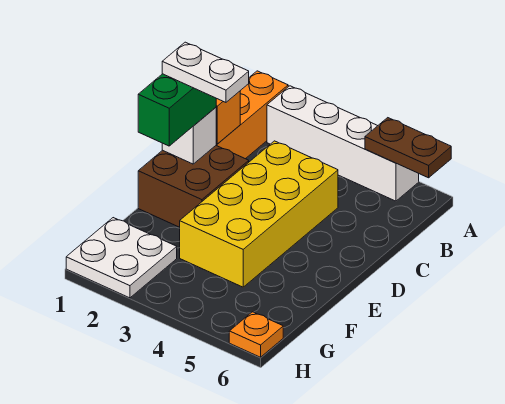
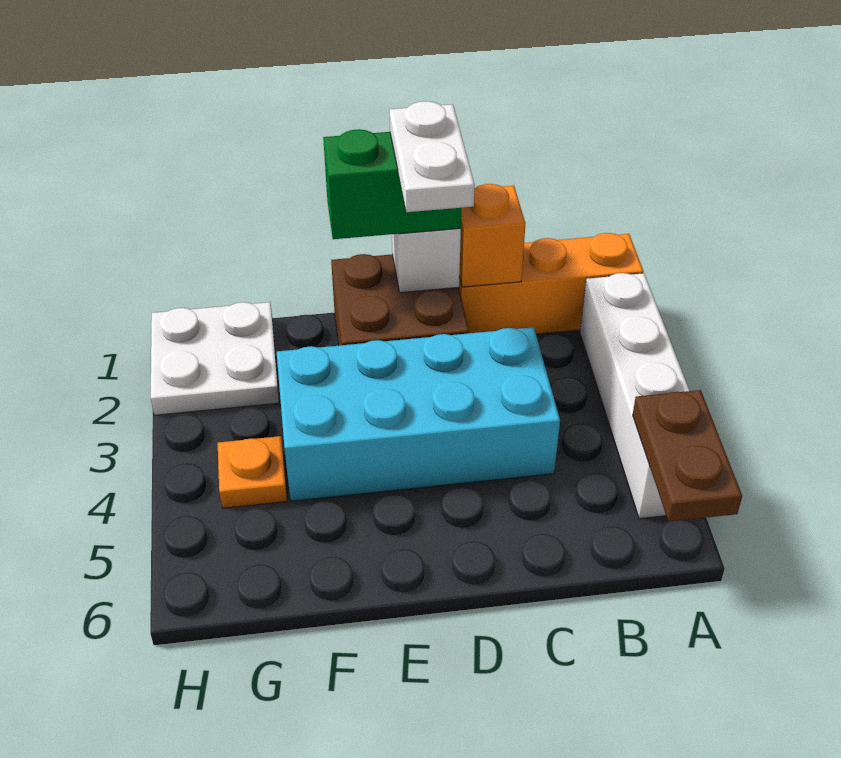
yellow 2x4 brick [180,141,338,287] -> cyan 2x4 brick [277,327,560,501]
orange 1x1 plate [229,312,283,357] -> orange 1x1 plate moved to [218,436,287,508]

